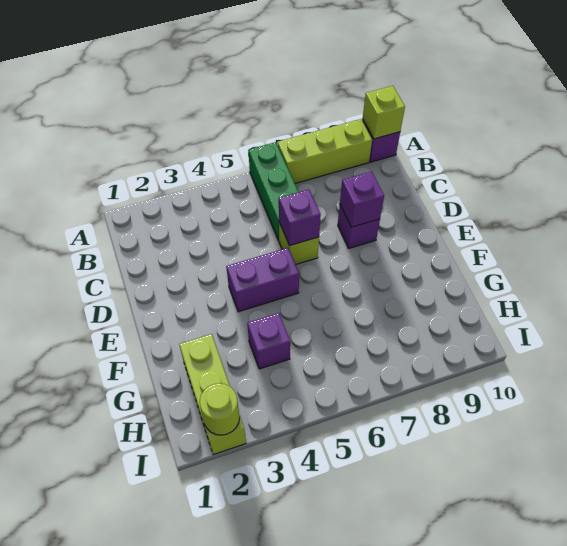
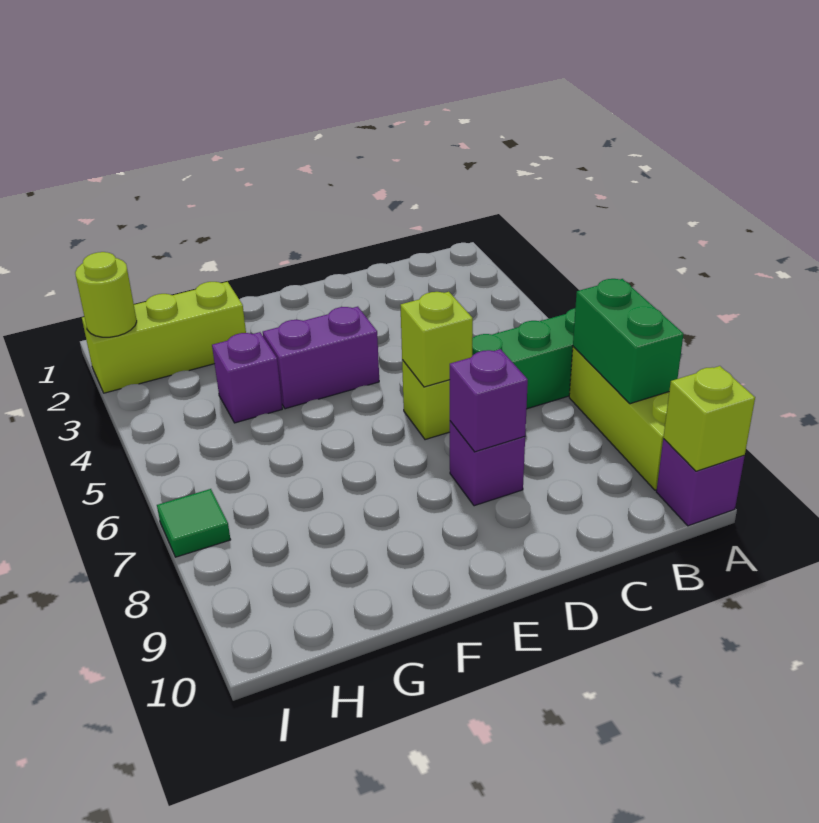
none -> green 1x2 brick [573,279,683,404]
purple 1x1 brick [278,189,321,246] -> lime 1x1 brick [400,292,473,387]
purple 1x2 brick [226,248,299,312] -> purple 1x2 brick turned to [263,307,379,409]
none -> green 1x1 tile [157,489,231,557]

